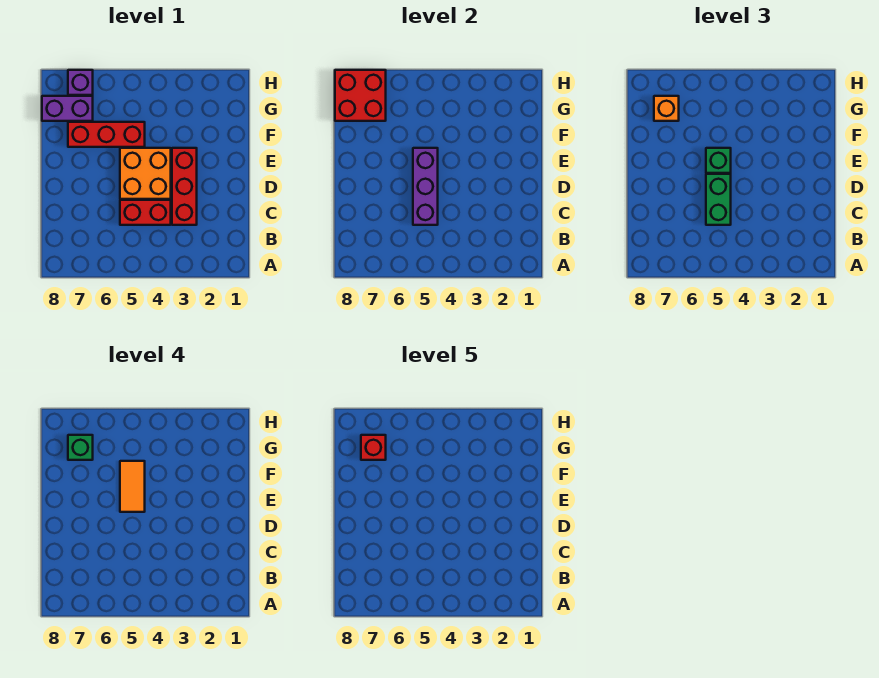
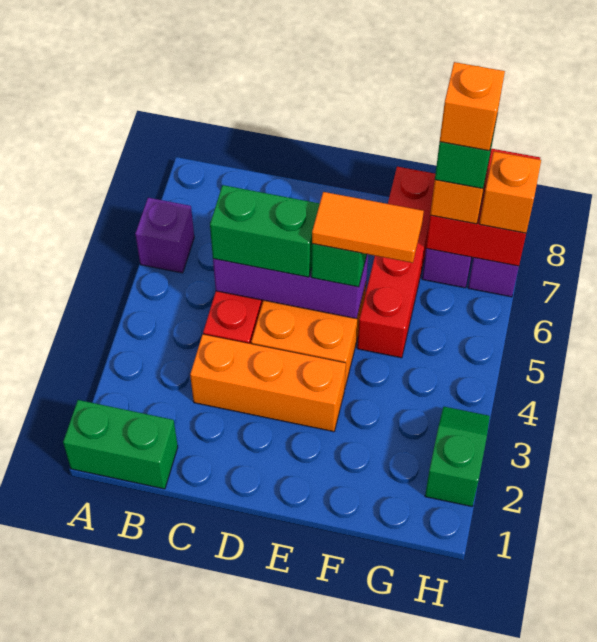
none -> green 1x2 brick [63,400,178,489]
none -> purple 1x1 brick [135,198,194,273]
red 1x3 brick [172,148,197,225] -> orange 1x3 brick [190,334,346,432]
red 1x3 brick [68,122,145,147] -> red 1x4 brick [357,167,435,358]
red 1x1 brick [361,435,386,460] -> orange 1x1 brick [440,62,505,151]
none -> green 1x2 slope [425,407,490,506]
none -> orange 1x1 brick [479,152,541,233]

